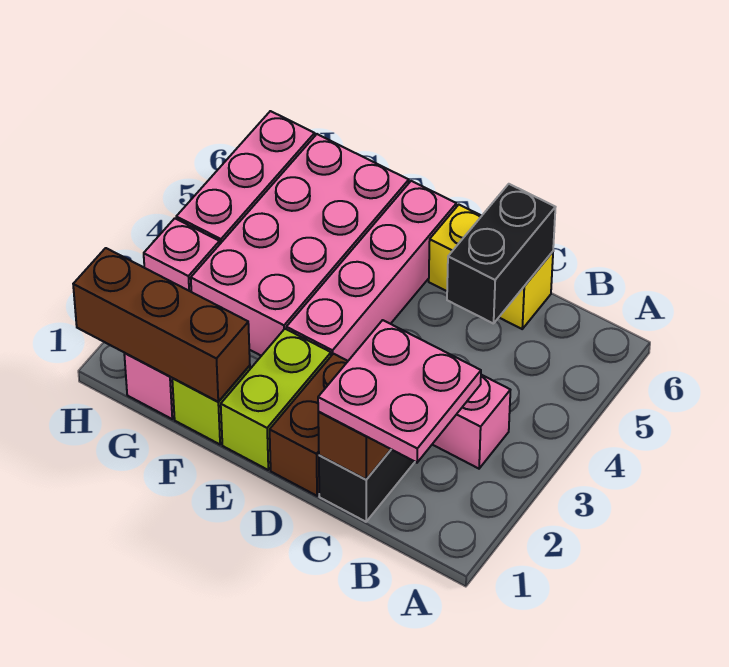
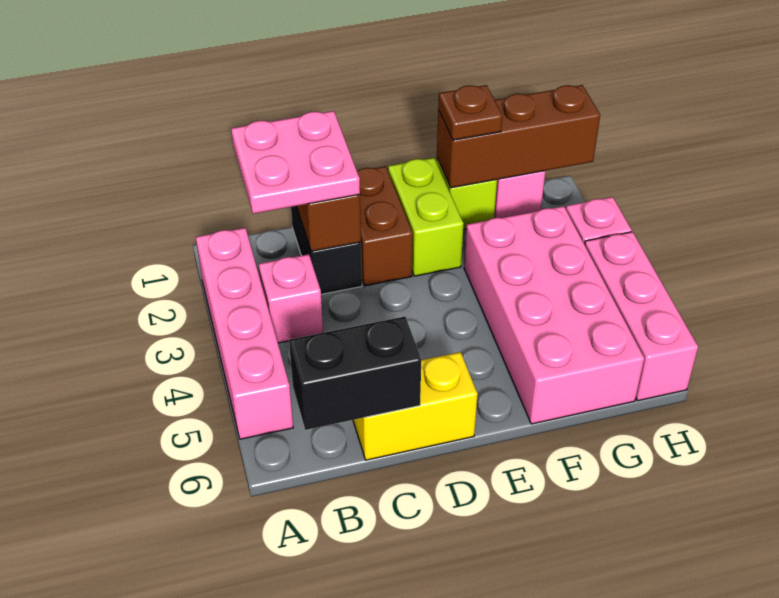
black 1x2 brick [447,184,555,324] -> black 1x2 brick turned to [289,317,421,430]
pink 1x4 brick [286,181,456,361] -> pink 1x4 brick moved to [196,228,293,439]
none -> brown 1x1 plate [438,85,502,140]

